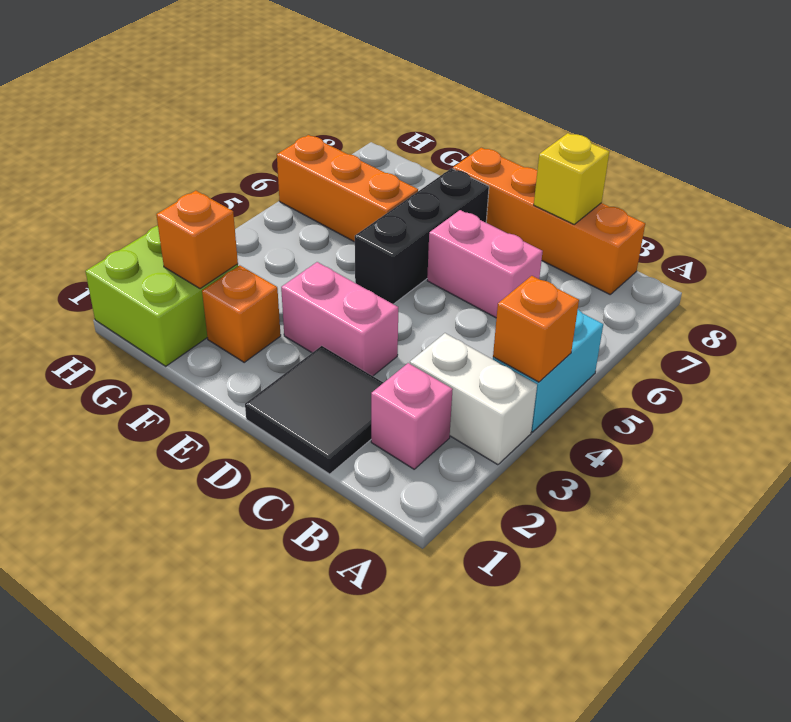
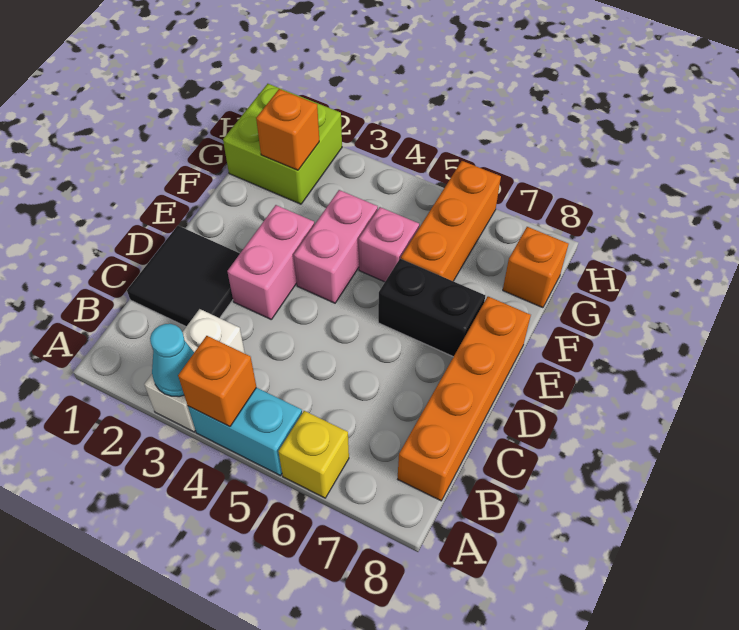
none -> cyan 1x1 cone [150,324,194,397]
pink 1x1 brick [371,363,453,469] -> pink 1x1 brick moved to [359,207,419,282]
pink 1x2 brick [427,210,543,318] -> pink 1x2 brick moved to [294,190,378,303]
yellow 1x1 brick [534,133,609,224] -> yellow 1x1 brick moved to [278,411,349,498]
black 1x3 brick [355,168,489,304] -> black 1x2 brick [378,259,485,357]
orange 1x1 brick [202,265,281,362] -> orange 1x1 brick moved to [503,227,568,308]

